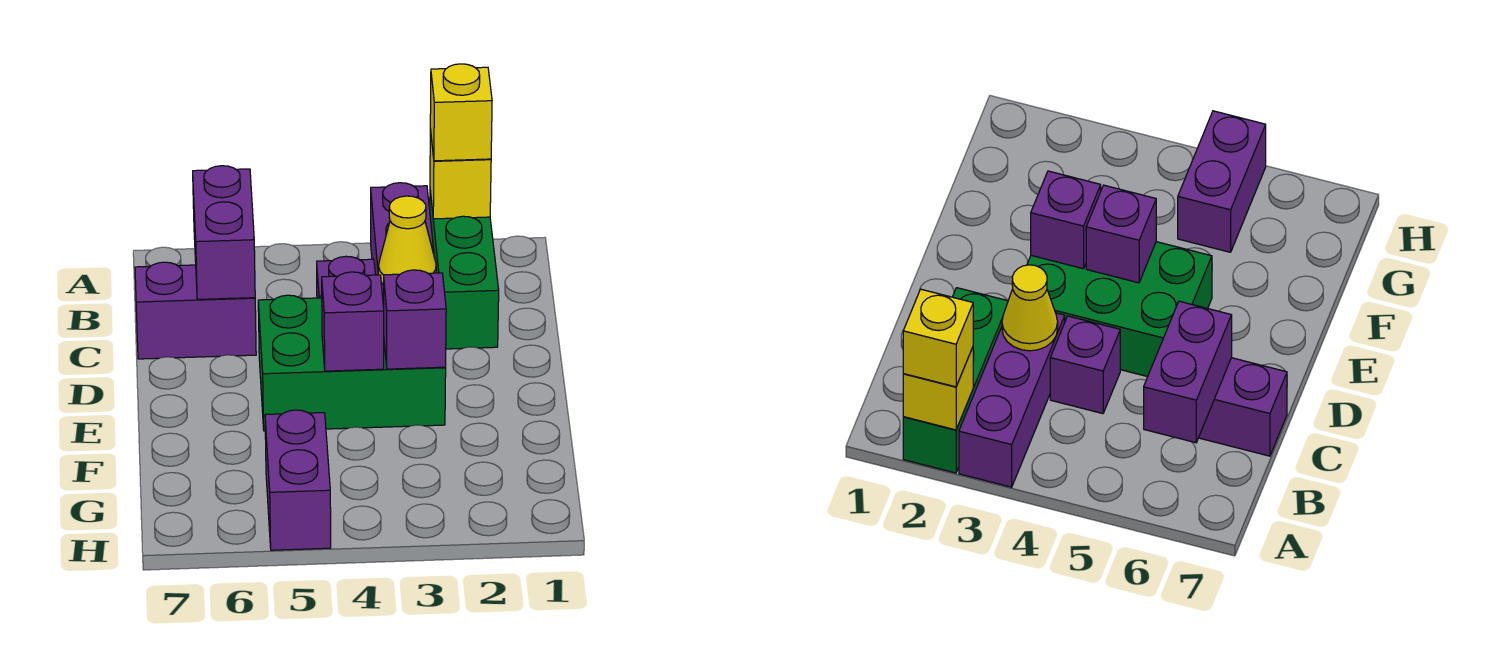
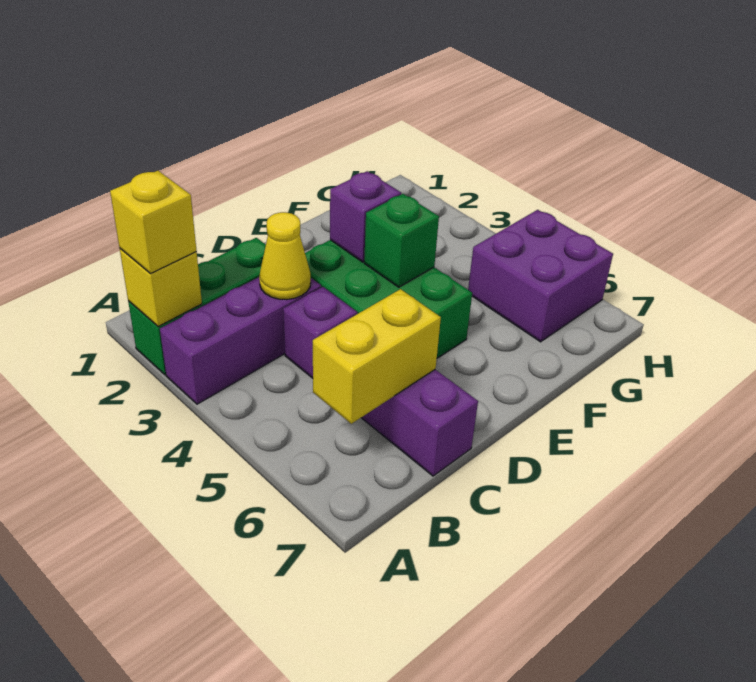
purple 1x2 brick [193,166,255,299] -> yellow 1x2 brick [313,289,441,424]
purple 1x1 brick [322,272,384,371] -> green 1x1 brick [364,194,439,287]
purple 1x2 brick [265,410,331,550] -> purple 2x2 brick [468,210,613,342]

